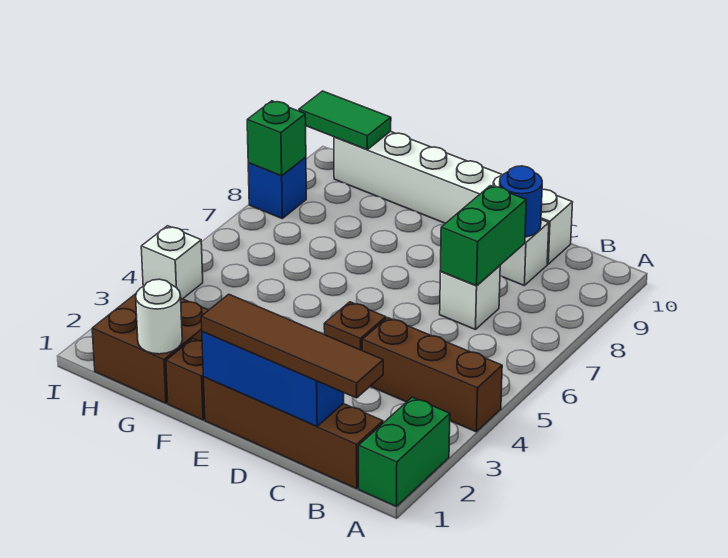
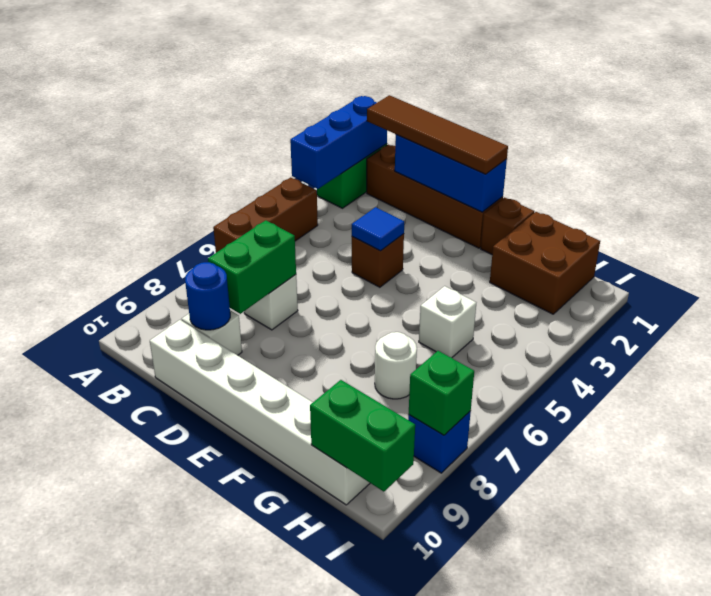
none -> blue 1x3 brick [290,96,387,189]
brown 1x3 brick [362,318,502,432] -> brown 1x3 brick turned to [213,177,318,253]
none -> blue 1x1 tile [352,207,404,251]
white 1x1 round brick [136,279,182,354] -> white 1x1 round brick moved to [375,332,417,399]
green 1x2 tile [299,91,391,150] -> green 1x2 brick [310,380,415,492]
white 1x1 brick [141,226,203,299] -> white 1x1 brick moved to [419,286,476,358]

